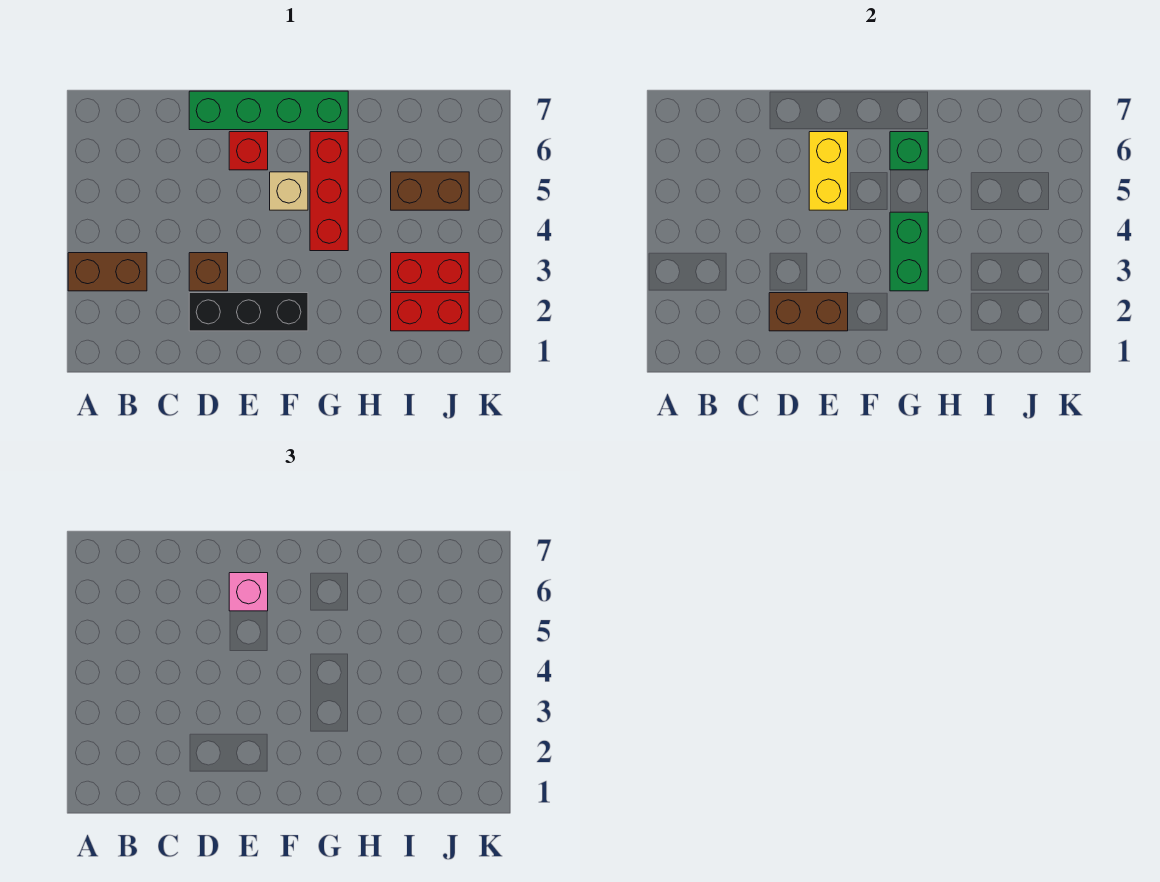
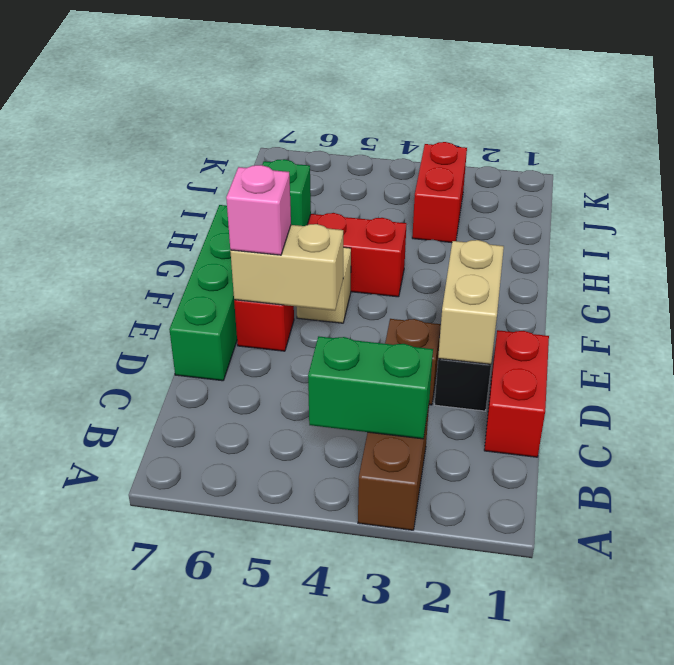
brown 1x2 brick [769,293,848,331] -> tan 1x2 brick [438,240,504,364]
yellow 1x2 brick [809,132,848,210] -> tan 1x2 brick [230,224,343,311]
green 1x2 brick [890,212,928,291] -> green 1x2 brick moved to [308,336,433,439]
red 1x2 brick [391,293,469,331] -> red 1x2 brick moved to [484,330,549,457]
brown 1x2 brick [391,172,469,210] -> none

